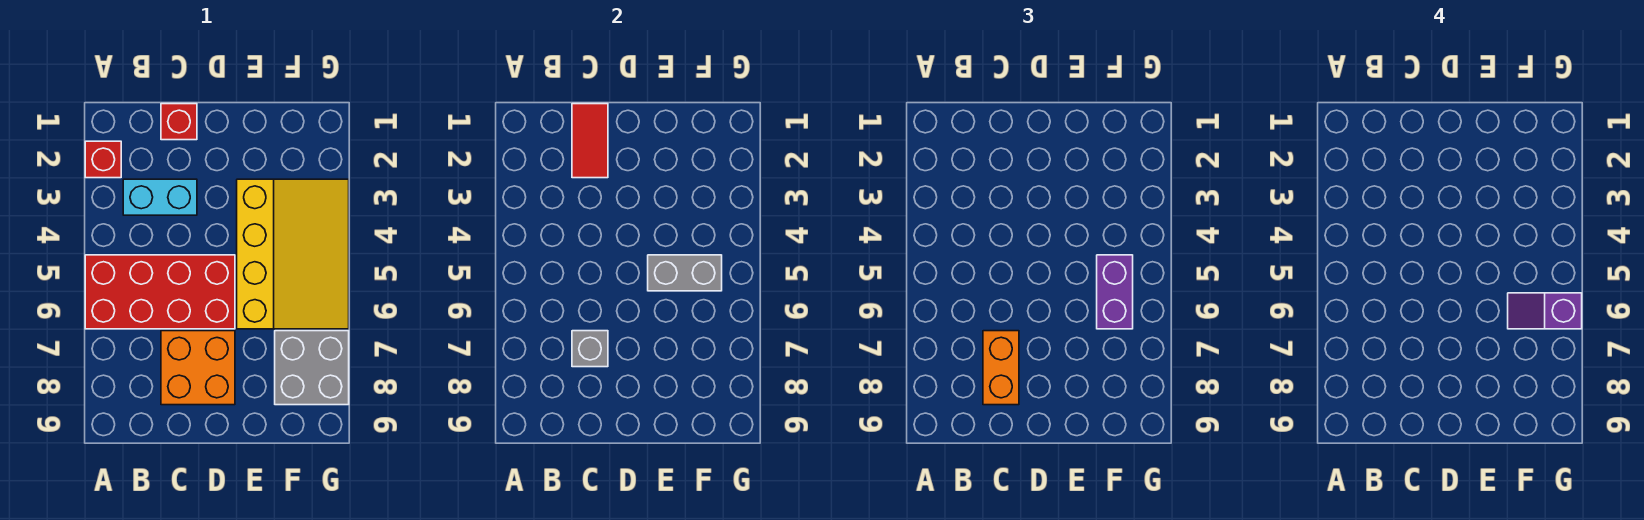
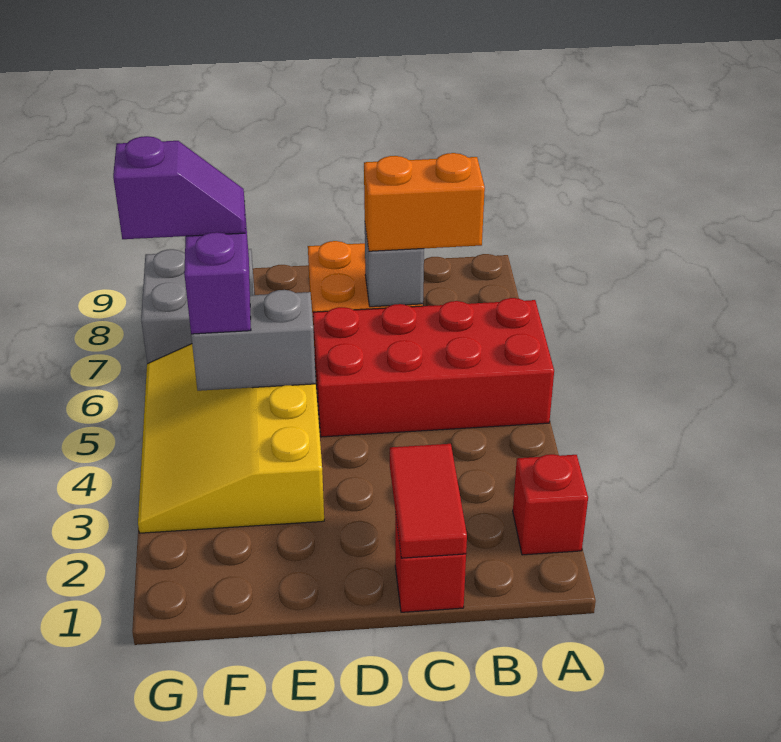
cyan 1x2 brick [123,179,197,215] -> none
orange 1x2 brick [983,331,1019,405] -> orange 1x2 brick turned to [364,153,485,251]

